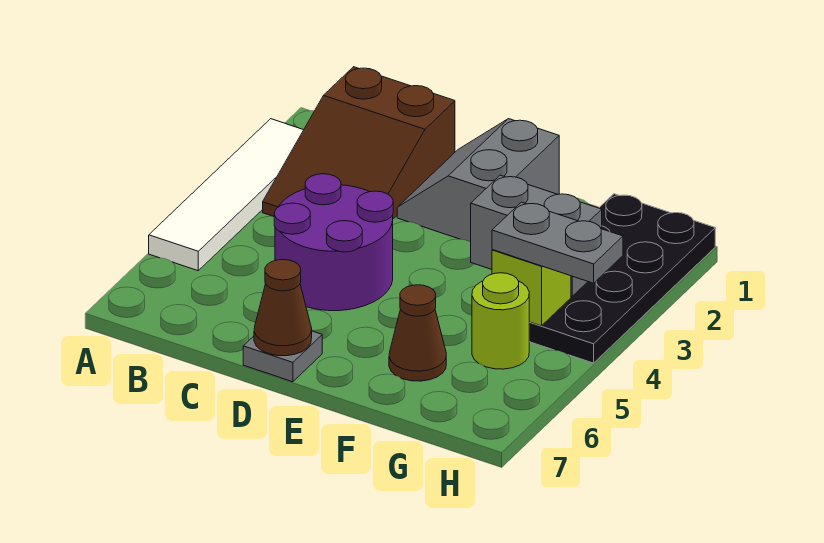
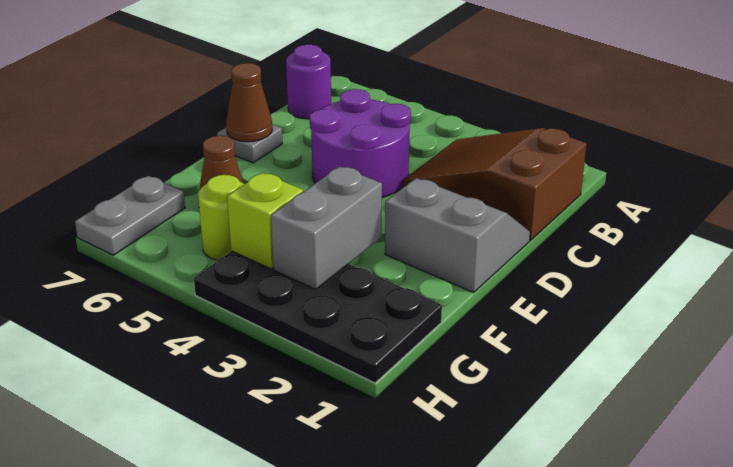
white 1x4 tile [149,119,303,271] -> none
none -> purple 1x1 round brick [286,45,331,119]
grey 1x2 plate [492,202,623,283] -> grey 1x2 plate moved to [75,176,185,255]

